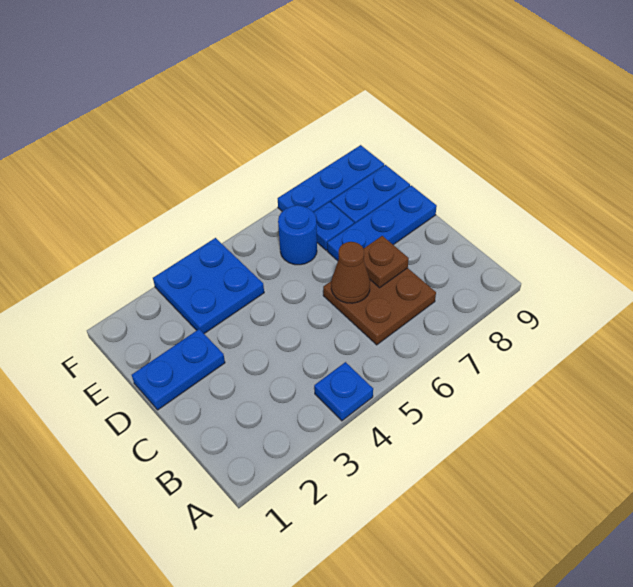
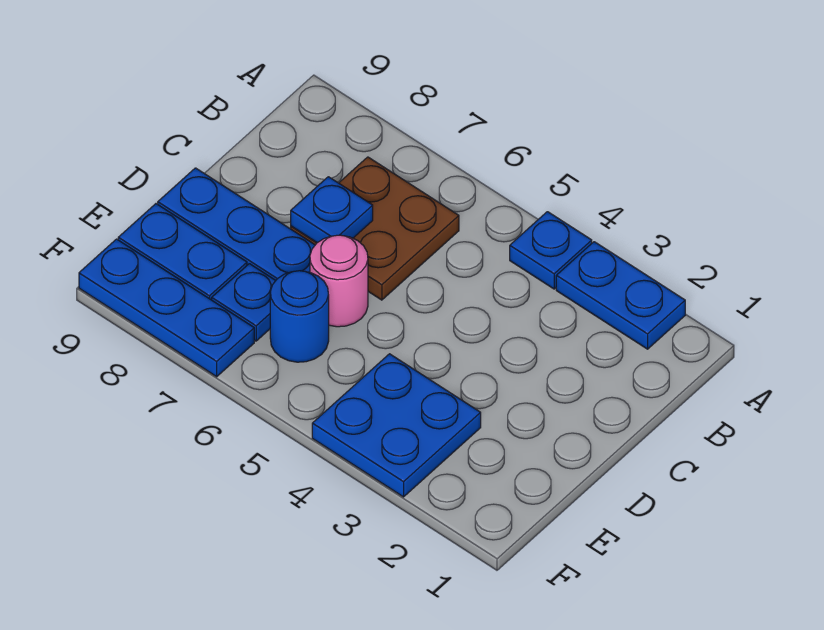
brown 1x1 cone [331,242,370,303] -> none
brown 1x1 plate [364,236,409,288] -> blue 1x1 plate [291,177,373,243]
blue 1x2 plate [132,329,225,410] -> blue 1x2 plate moved to [556,242,685,349]
none -> pink 1x1 round brick [310,235,368,327]

